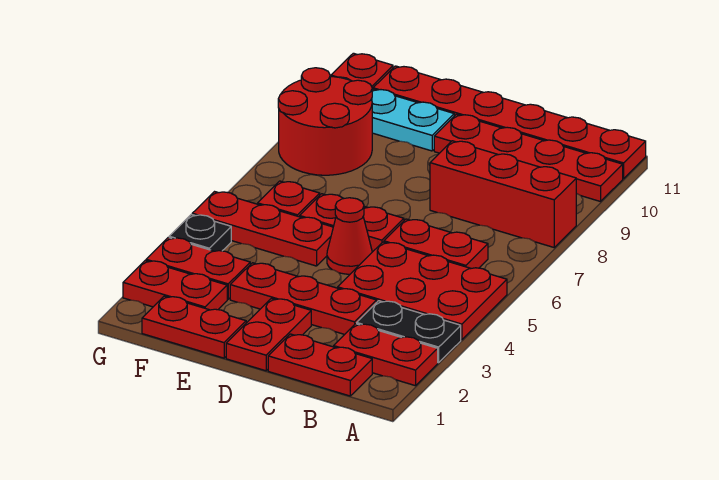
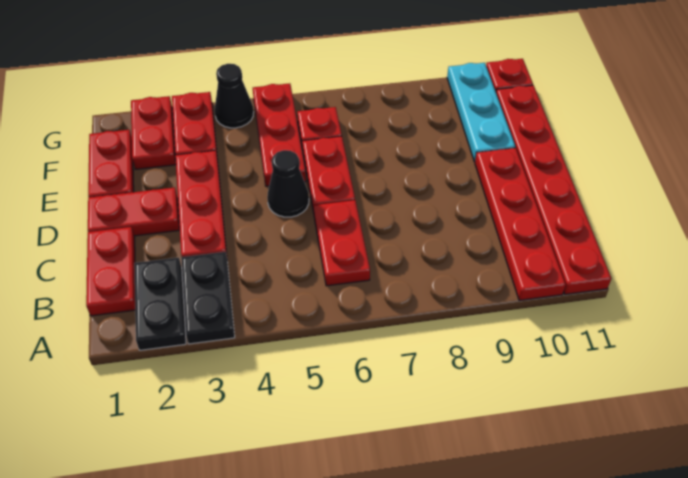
red 1x2 plate [334,324,438,386] -> black 1x2 plate [134,257,186,350]
red 2x3 plate [338,242,507,340] -> none
red 1x3 brick [430,141,576,247] -> none
red 1x1 cone [327,198,372,274] -> black 1x1 cone [267,150,309,217]
red 2x2 round brick [278,68,372,175] -> none
black 1x1 plate [169,214,231,251] -> black 1x1 cone [215,64,254,128]

